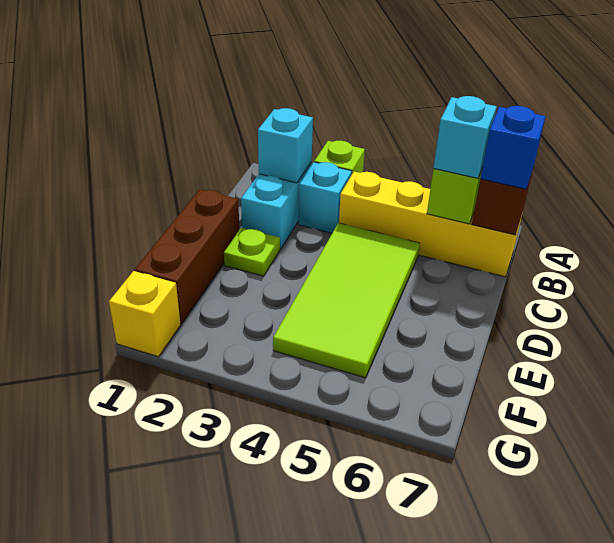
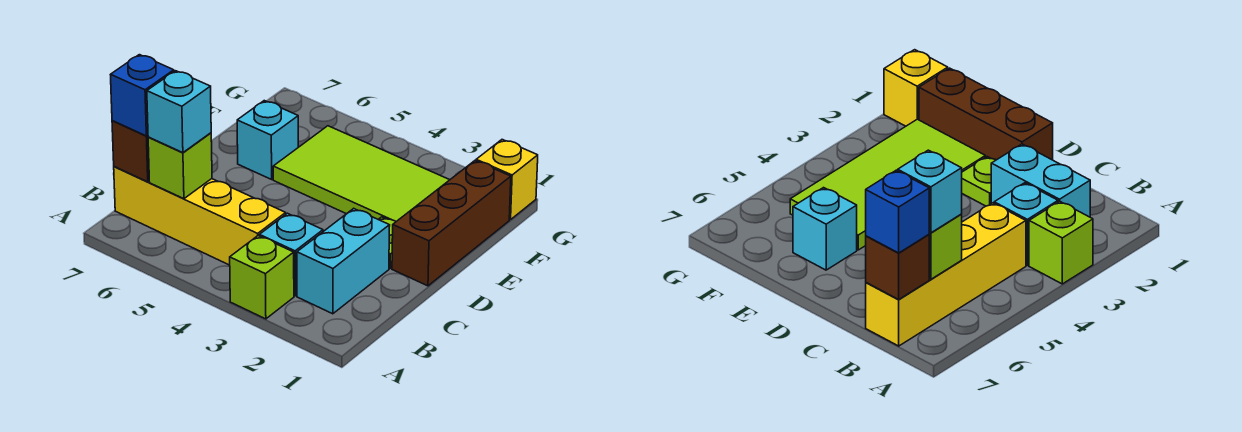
cyan 1x1 brick [258,108,313,183] -> cyan 1x1 brick moved to [237,101,298,179]
lime 2x4 tile [273,223,420,378] -> lime 2x4 tile turned to [273,126,449,221]

